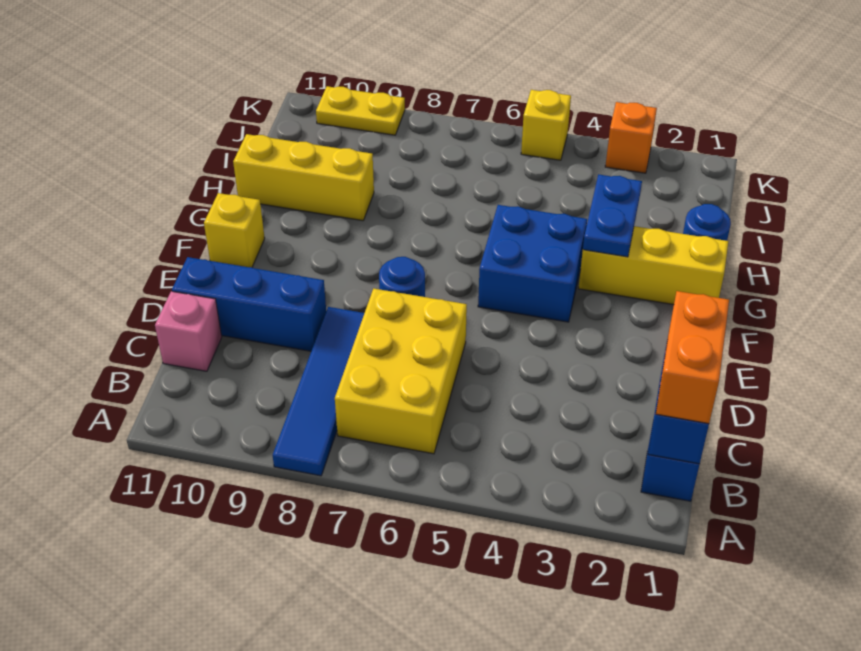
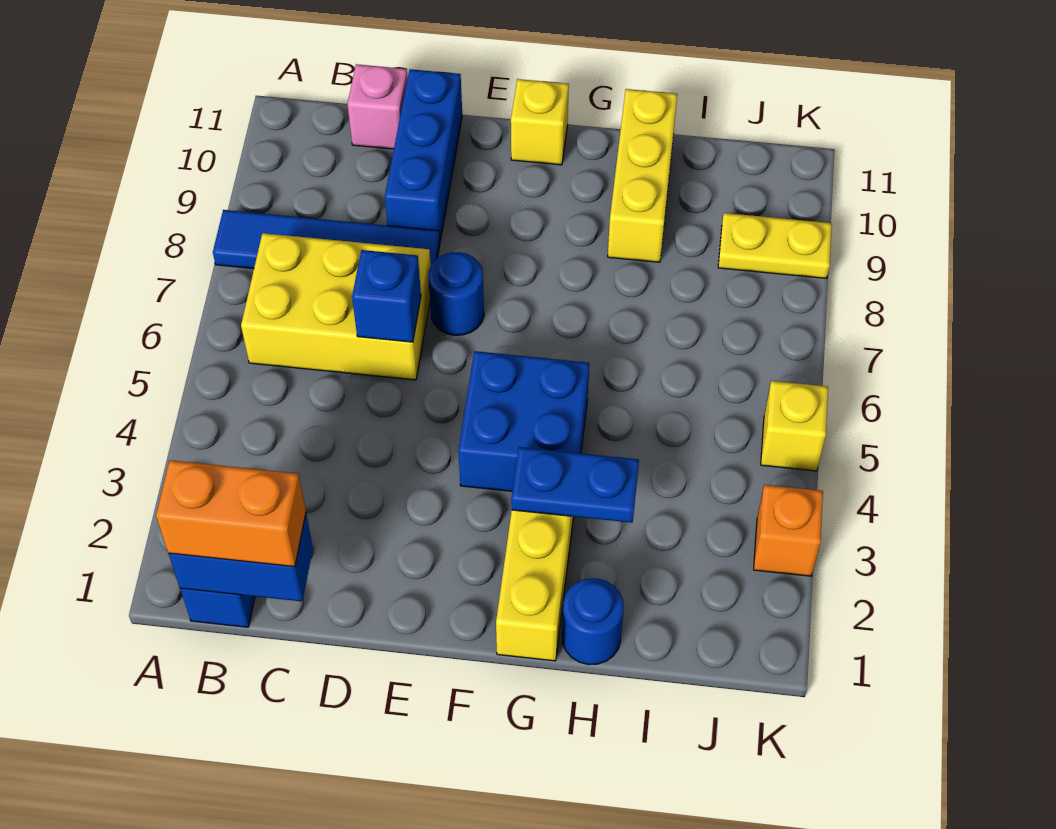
none -> blue 1x1 brick [352,250,421,342]
yellow 1x2 plate [316,86,405,135] -> yellow 1x2 plate turned to [718,213,832,278]

